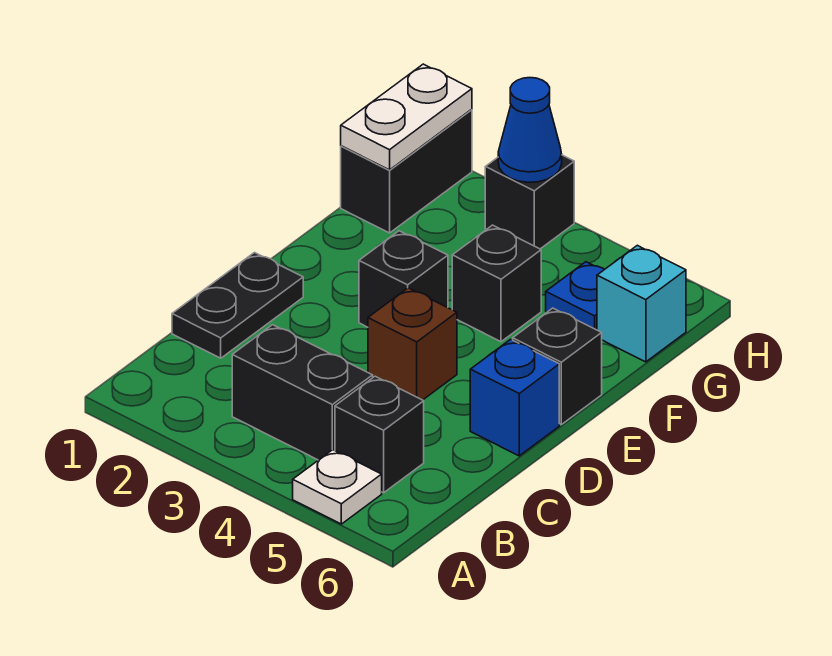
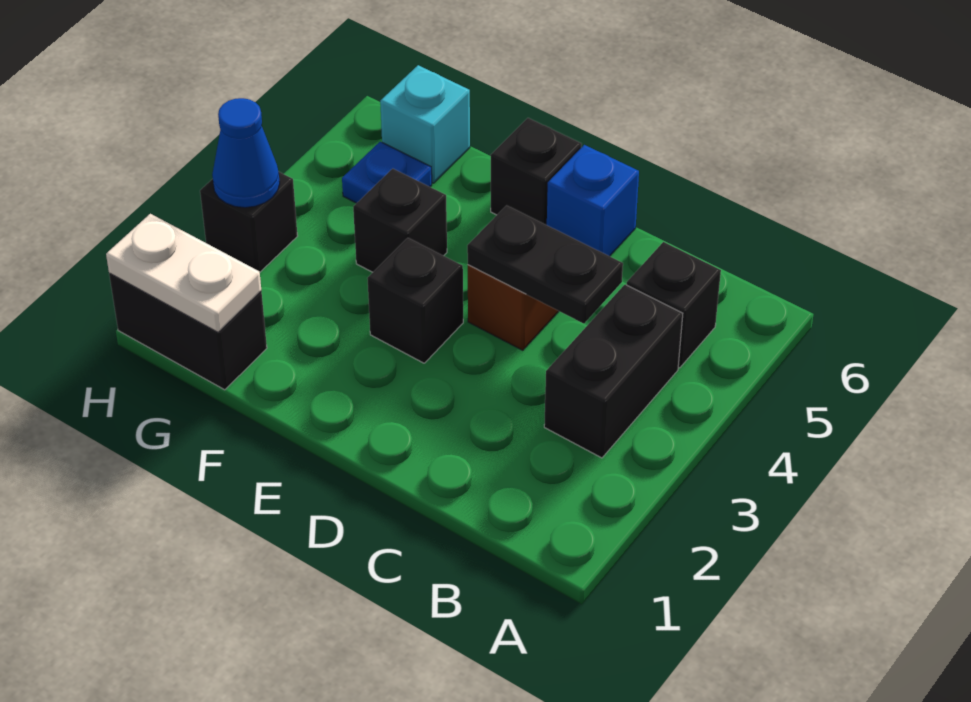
white 1x1 plate [293,450,382,524] -> none
black 1x2 plate [172,253,303,358] -> black 1x2 plate moved to [467,205,623,324]

